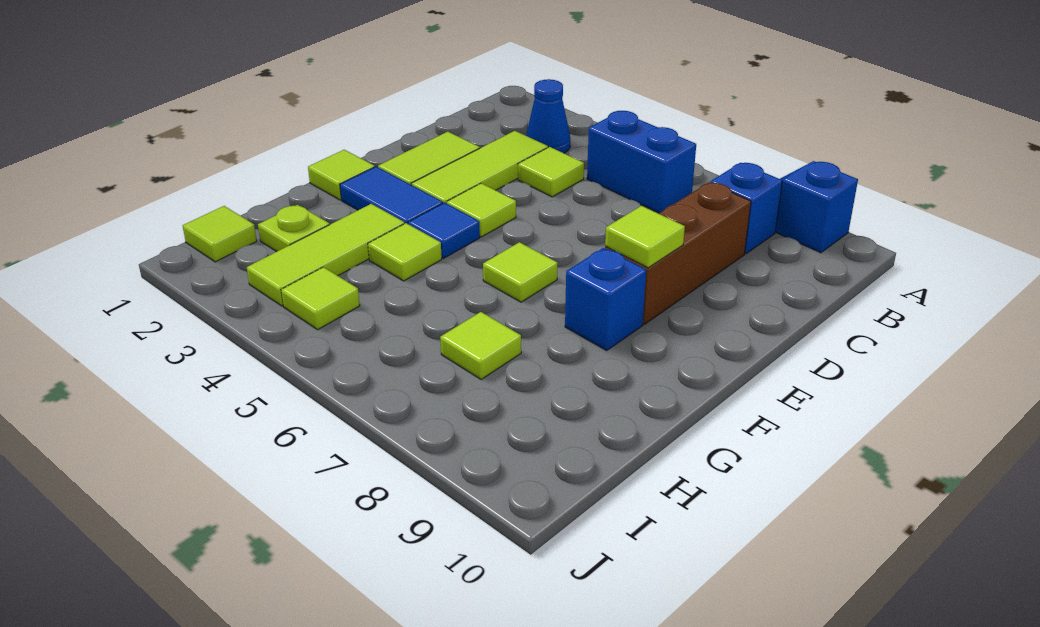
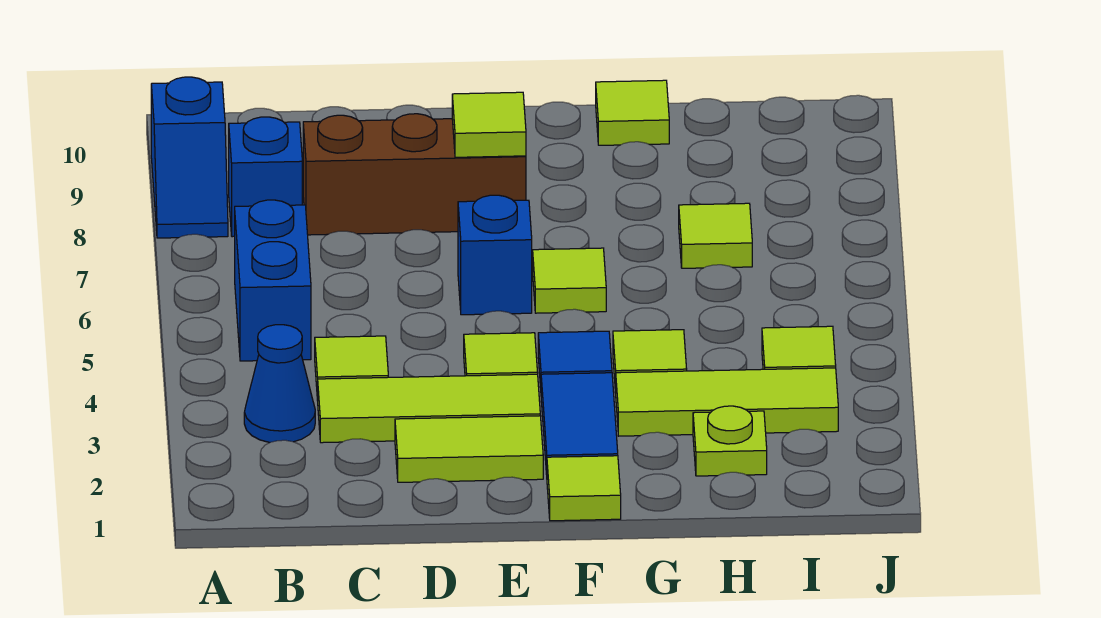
blue 1x1 brick [565,248,646,350] -> blue 1x1 brick moved to [458,195,532,315]
lime 1x1 tile [183,206,257,262] -> lime 1x1 tile moved to [596,80,669,145]

